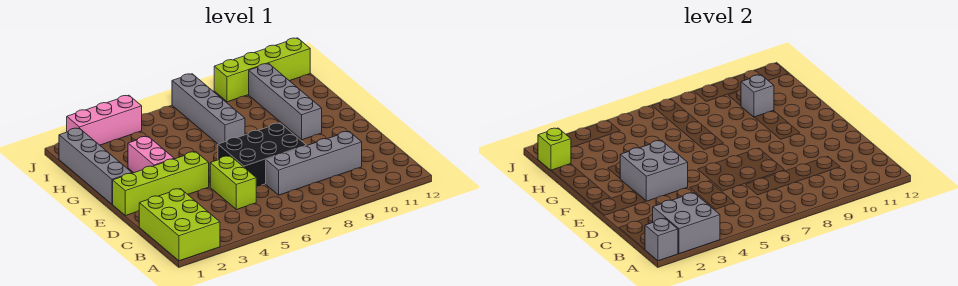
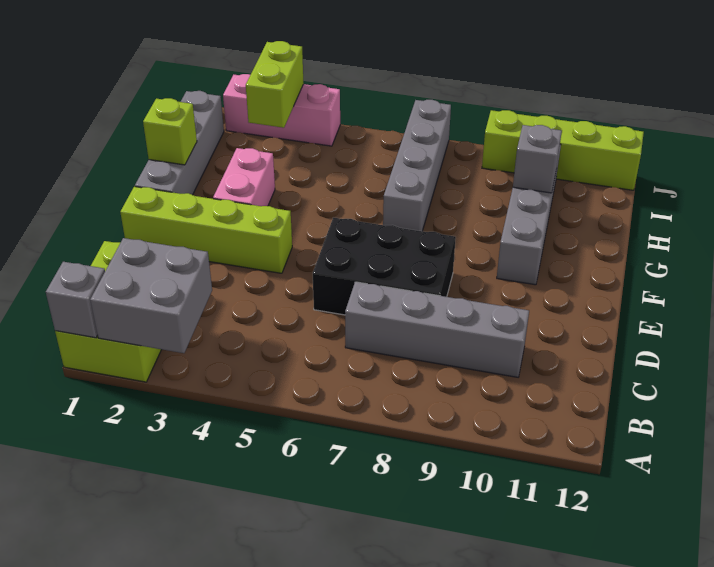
lime 1x2 brick [210,156,256,210] -> lime 1x2 brick moved to [246,41,304,128]
grey 2x2 brick [620,140,688,201] -> none
lime 1x1 brick [538,128,571,170] -> lime 1x1 brick moved to [143,98,197,165]

